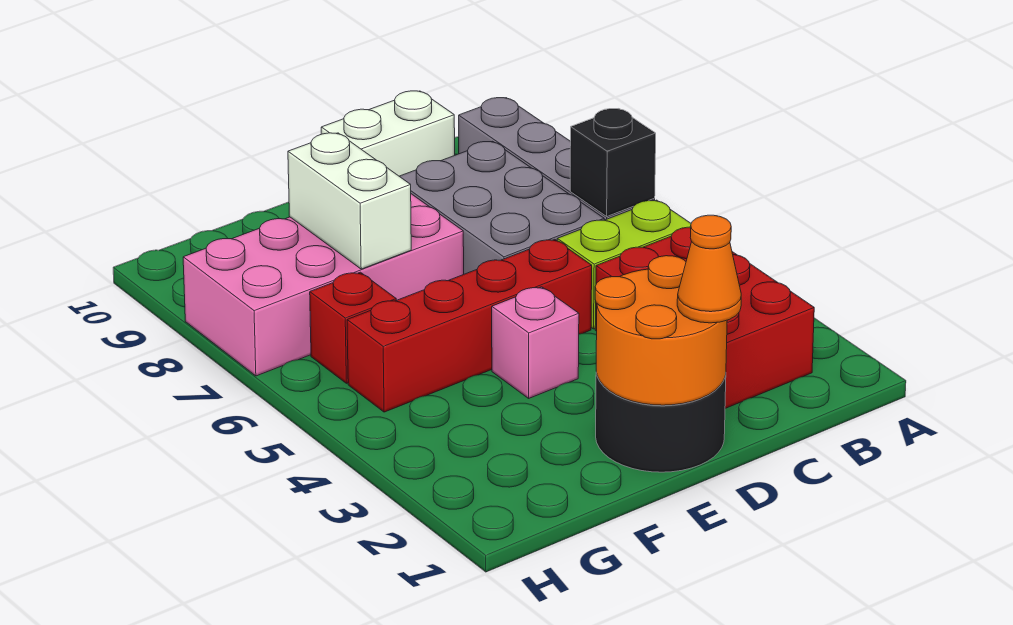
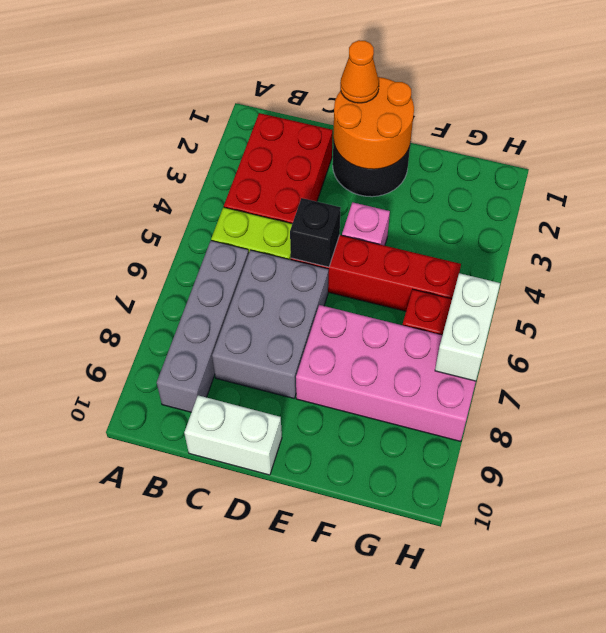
black 1x1 brick [570,109,656,216] -> black 1x1 brick moved to [290,198,341,267]
white 1x2 brick [288,133,411,269] -> white 1x2 brick moved to [435,273,500,381]

